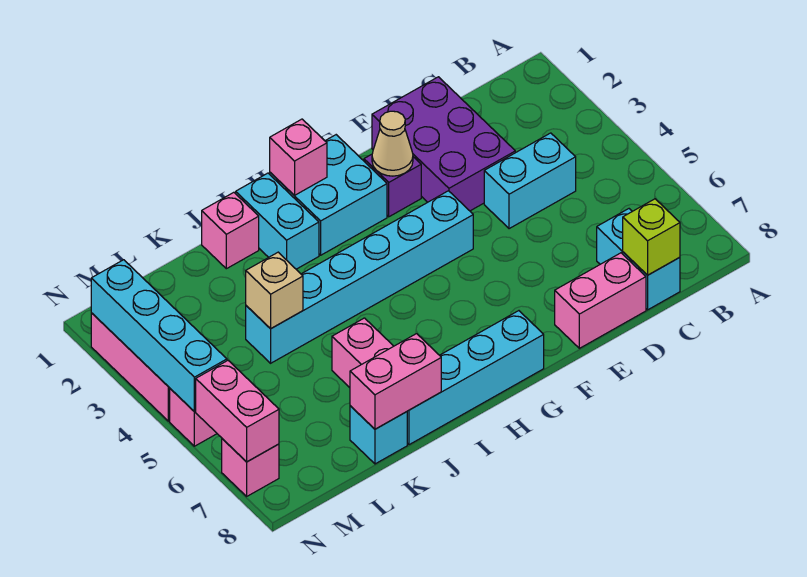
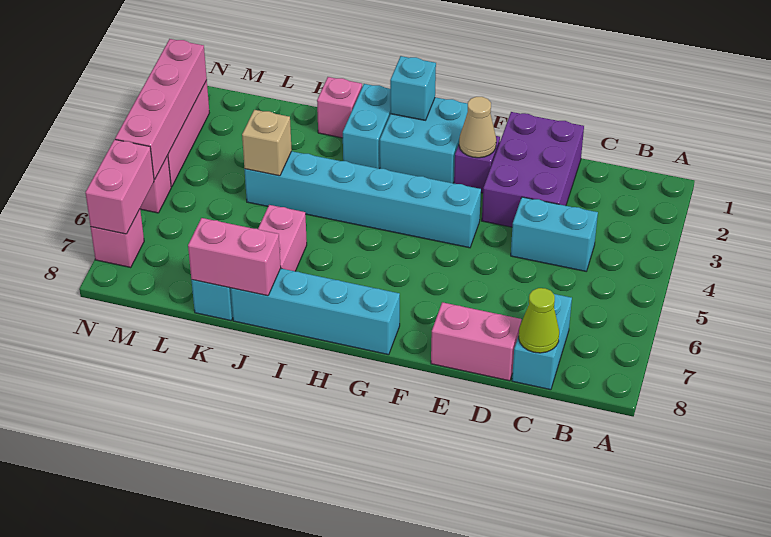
lime 1x1 brick [623,199,680,275] -> lime 1x1 cone [519,288,559,353]
pink 1x1 brick [270,119,327,195] -> cyan 1x1 brick [390,56,436,120]
cyan 1x4 brick [91,260,227,412] -> pink 1x4 brick [115,39,207,180]

